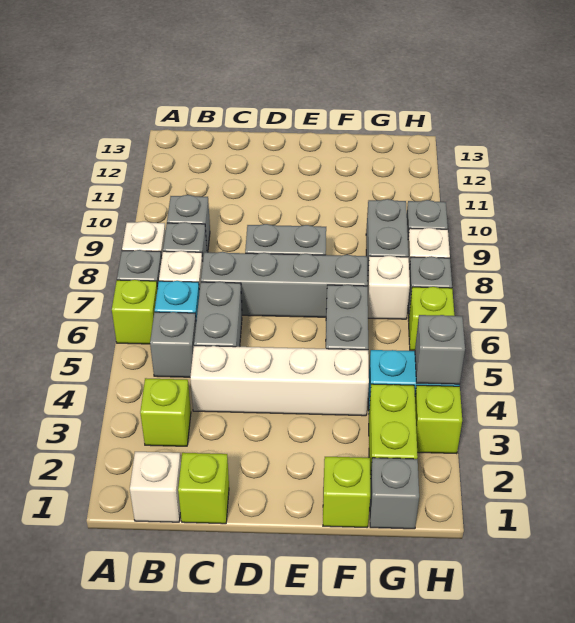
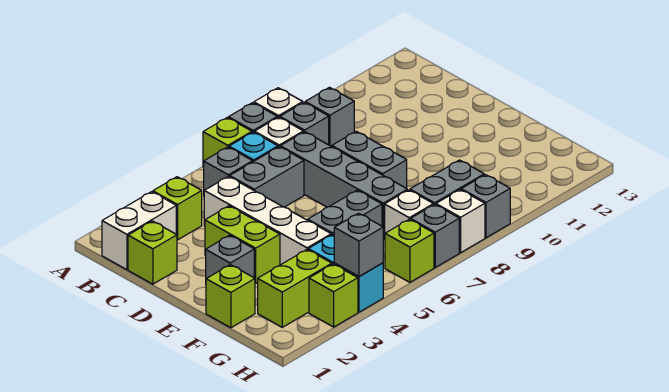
white 1x1 brick [130,452,181,522] -> white 1x2 brick [102,192,176,270]
none -> lime 1x2 brick [205,206,280,283]
grey 1x1 brick [370,458,419,529] -> grey 1x1 brick moved to [206,235,254,279]

